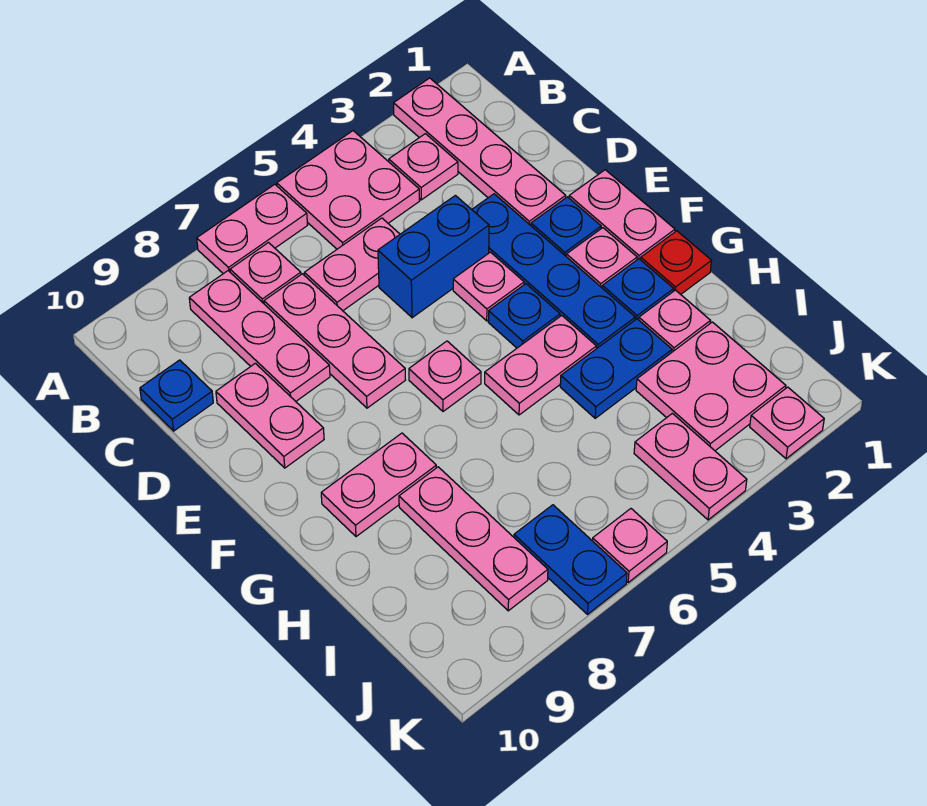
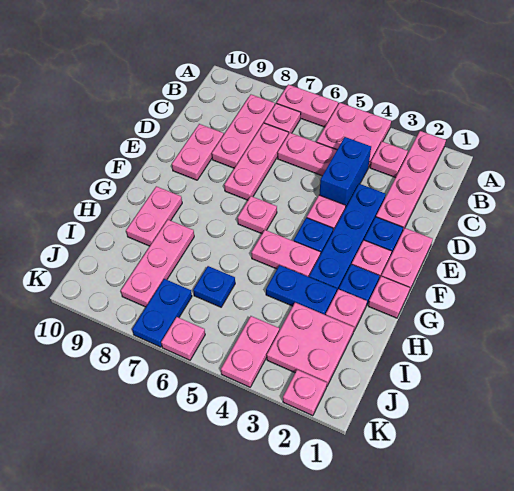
blue 1x1 plate [140,360,213,431] -> blue 1x1 plate moved to [193,266,235,307]
blue 1x2 brick [378,195,489,318] -> blue 1x2 brick turned to [319,137,371,208]
red 1x1 plate [641,231,711,294] -> pink 1x1 plate [368,276,410,318]
pink 1x2 plate [321,433,436,537] -> pink 1x2 plate turned to [126,186,182,246]

